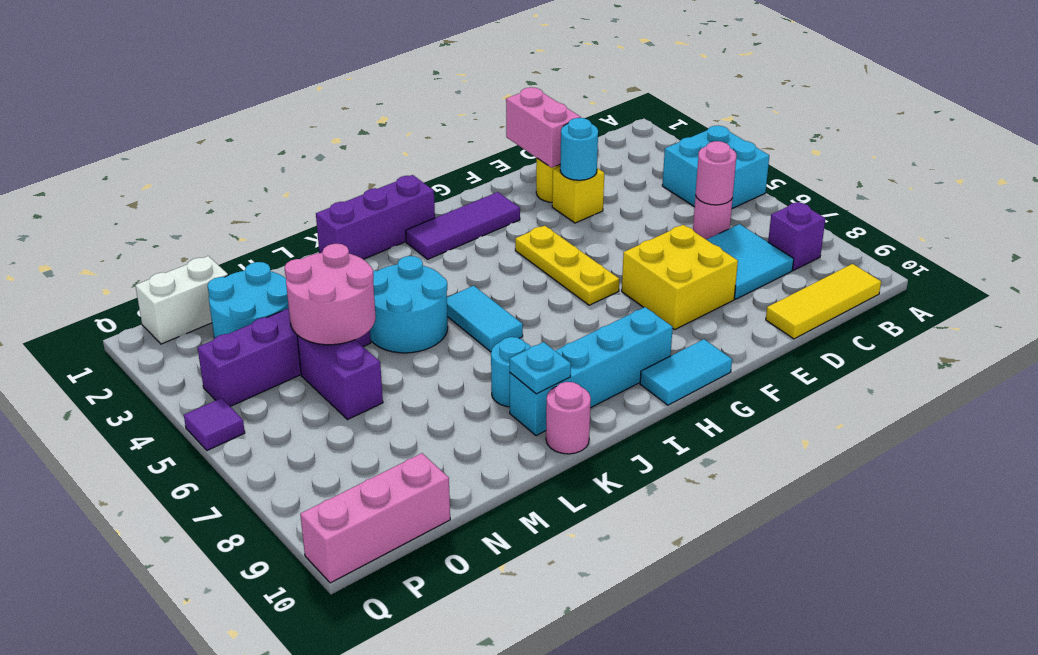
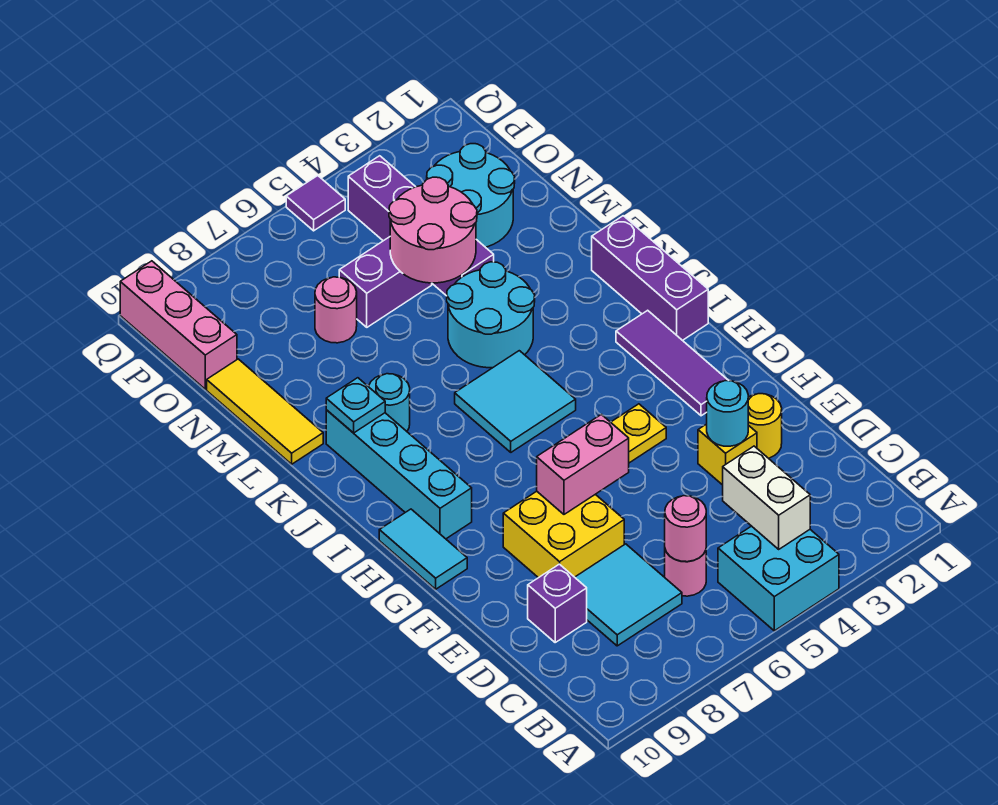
purple 1x1 brick [768,202,825,270] -> purple 1x1 brick moved to [528,564,587,642]
yellow 1x3 tile [766,264,881,339] -> yellow 1x3 tile moved to [207,359,323,464]
pink 1x2 brick [506,87,581,168] -> pink 1x2 brick moved to [537,414,629,514]
cyan 1x2 tile [447,286,523,352] -> cyan 2x2 tile [455,351,576,452]
pink 1x1 round brick [546,382,591,454] -> pink 1x1 round brick moved to [315,277,357,343]
white 1x2 brick [135,256,228,344] -> white 1x2 brick moved to [723,446,810,549]

